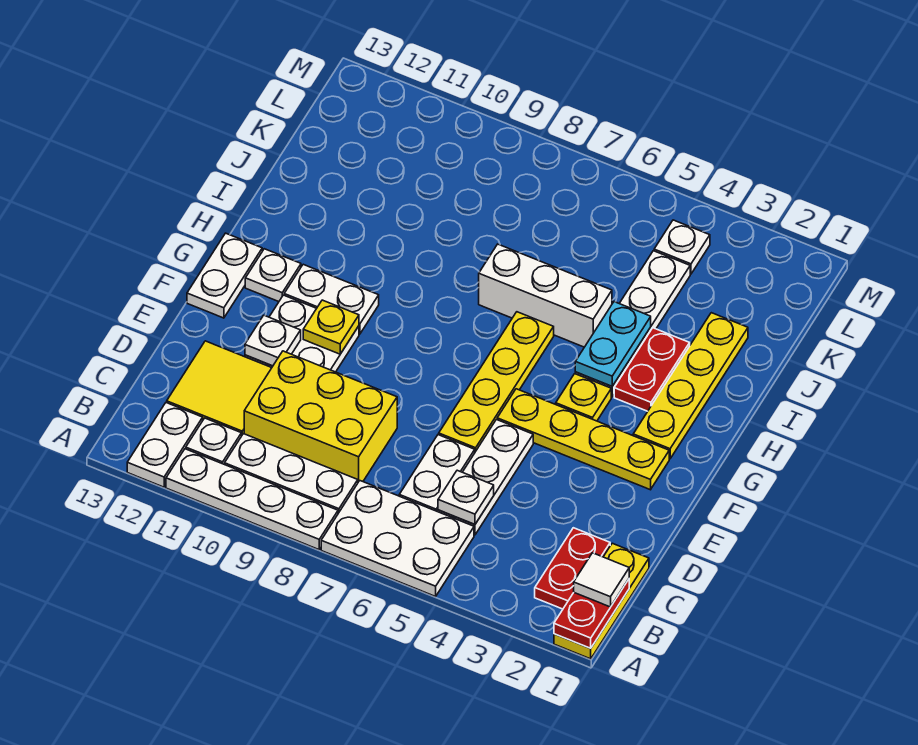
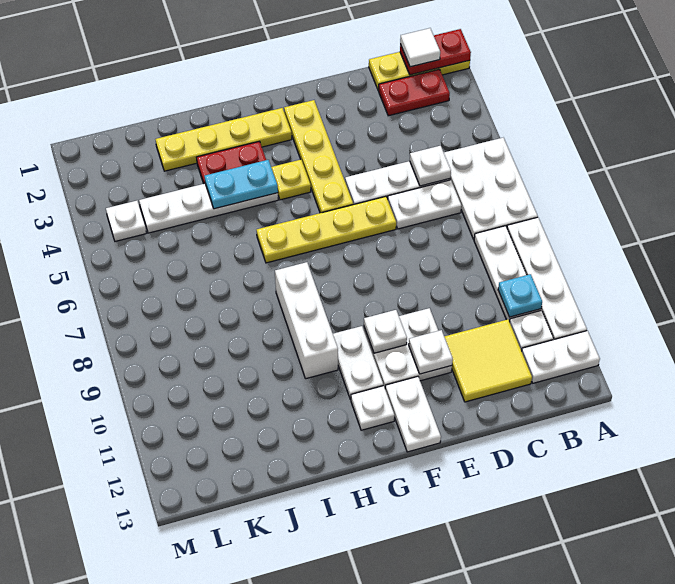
none -> cyan 1x1 plate [498,274,542,317]
yellow 2x3 brick [244,351,397,482] -> none
yellow 1x1 plate [303,300,359,354] -> white 1x1 plate [364,310,407,353]
white 1x2 plate [187,233,262,318] -> white 1x2 plate turned to [385,377,441,452]
white 1x3 brick [479,244,612,347] -> white 1x3 brick moved to [275,262,338,379]

